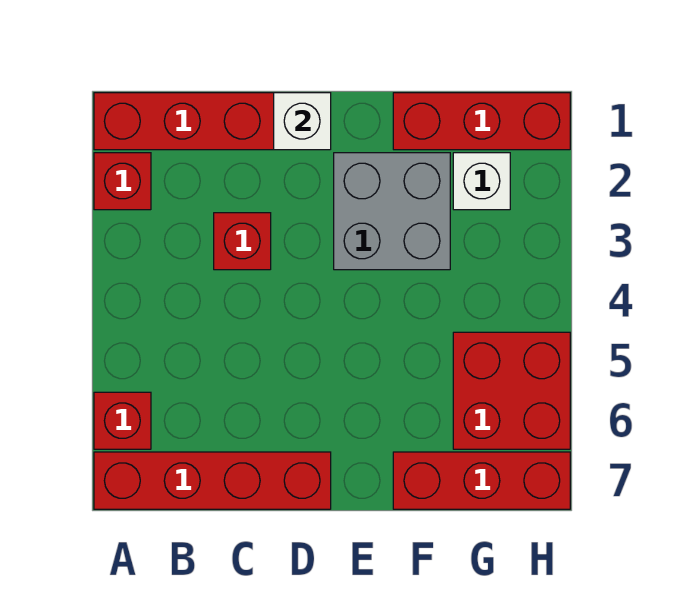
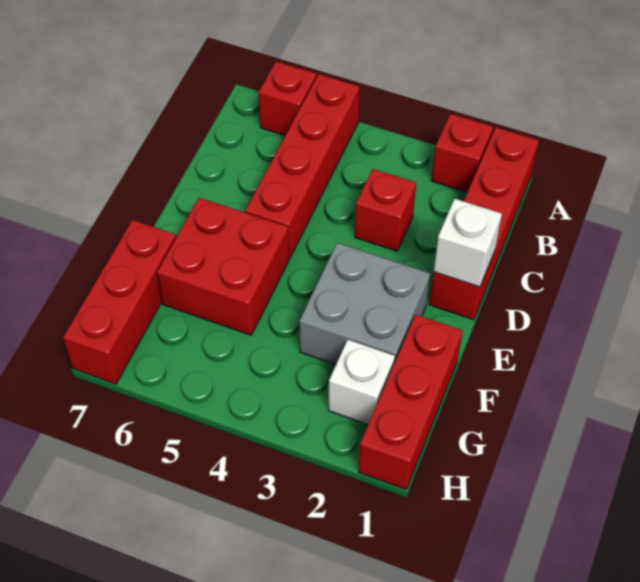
red 1x4 brick [94,452,331,509] -> red 1x4 brick moved to [245,74,360,259]
red 2x2 brick [453,332,570,449] -> red 2x2 brick moved to [157,198,289,335]

